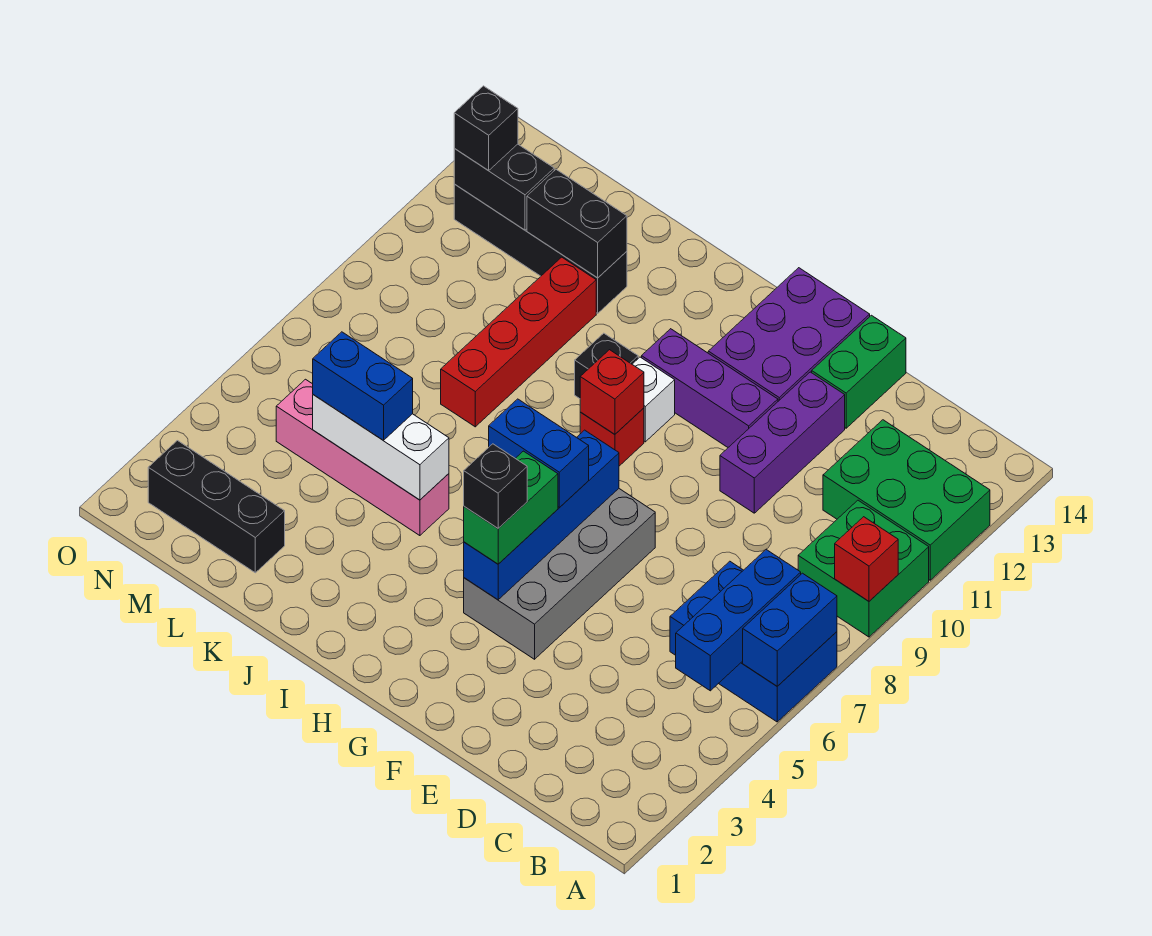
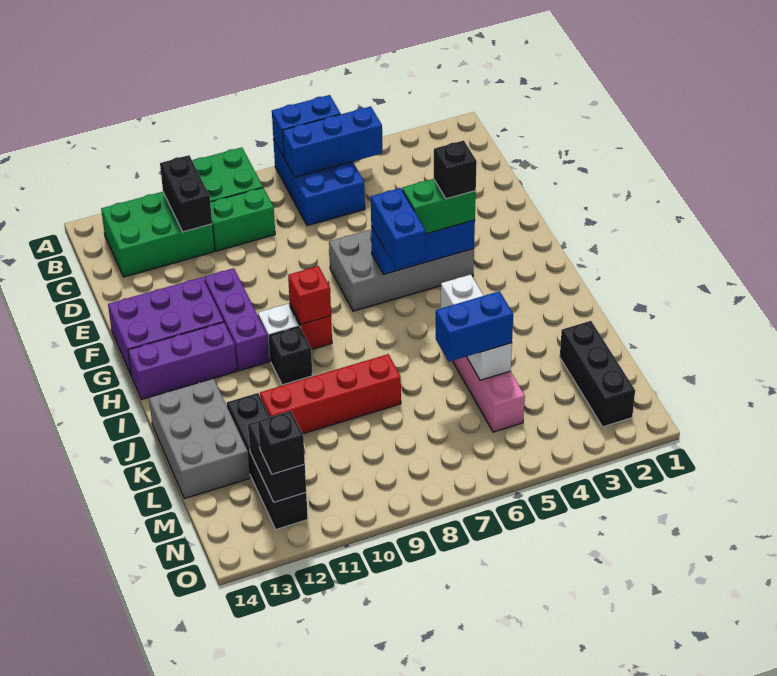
red 1x1 brick [835,517,898,601] -> none
green 2x3 brick [823,420,990,580] -> green 2x3 brick turned to [101,192,215,277]
purple 1x3 brick [720,372,845,513] -> purple 1x3 brick moved to [128,322,237,400]
green 1x2 brick [812,315,906,428] -> green 1x2 brick moved to [210,188,275,251]
blue 1x4 brick [464,430,619,600] -> blue 1x3 brick [371,220,475,274]
none -> grey 2x3 brick [149,379,250,499]
blue 1x2 brick [313,332,413,440] -> blue 1x2 brick turned to [436,291,513,362]
black 1x2 brick [527,170,627,278] -> black 1x2 brick moved to [160,155,212,232]

